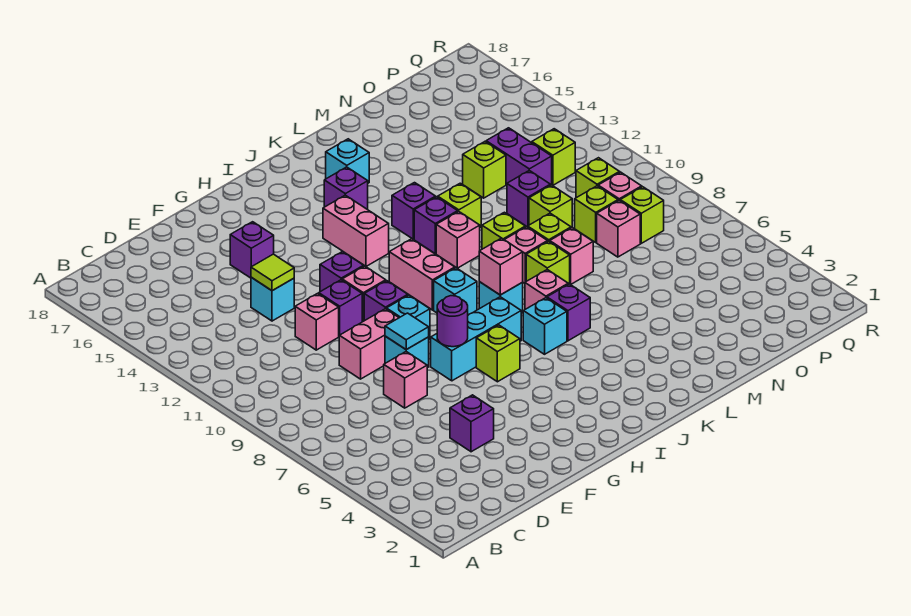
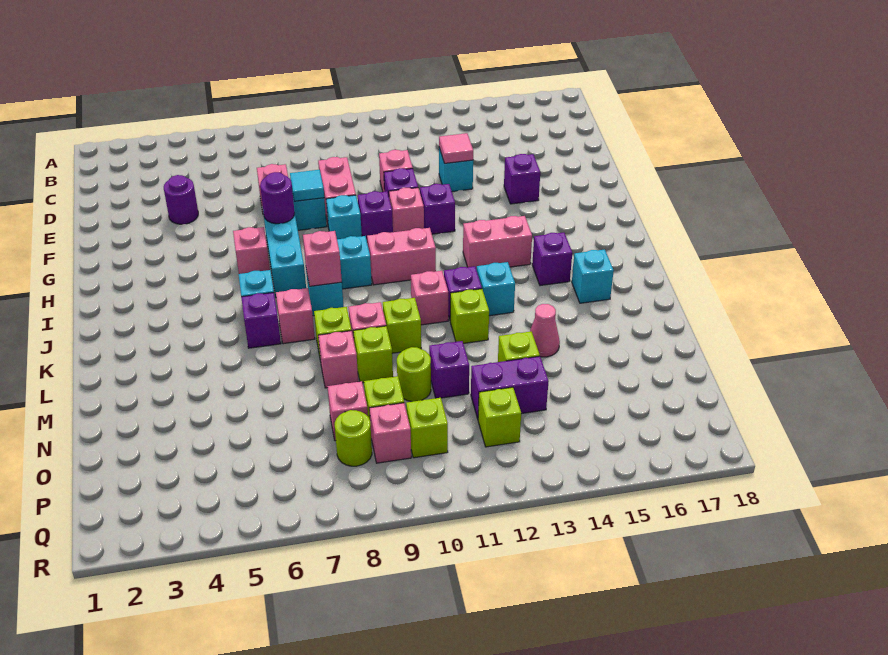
purple 1x1 brick [450,395,494,452] -> purple 1x1 round brick [164,175,198,224]
lime 1x1 tile [251,254,294,291] -> pink 1x1 tile [439,133,473,163]
lime 1x1 brick [476,325,520,382] -> pink 1x1 brick [233,227,270,274]
purple 1x1 brick [392,183,436,239] -> cyan 1x1 brick [477,262,515,316]
none -> pink 1x1 cone [530,304,560,357]
lime 1x1 brick [529,185,572,228] -> lime 1x1 round brick [397,347,431,402]
lime 1x1 brick [620,187,664,243] -> lime 1x1 round brick [335,410,372,466]

